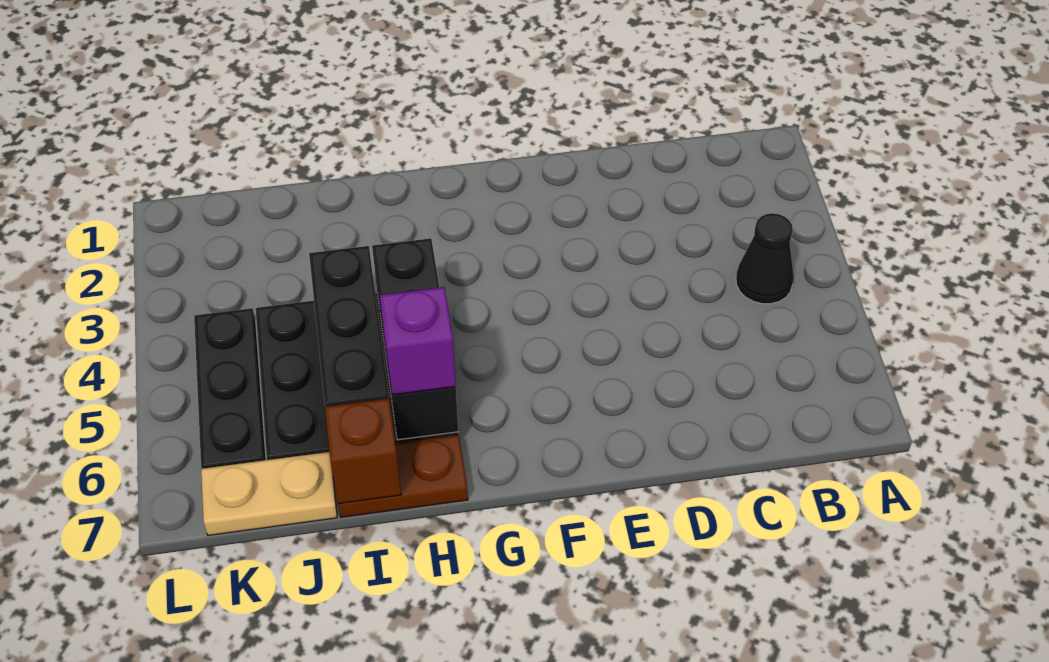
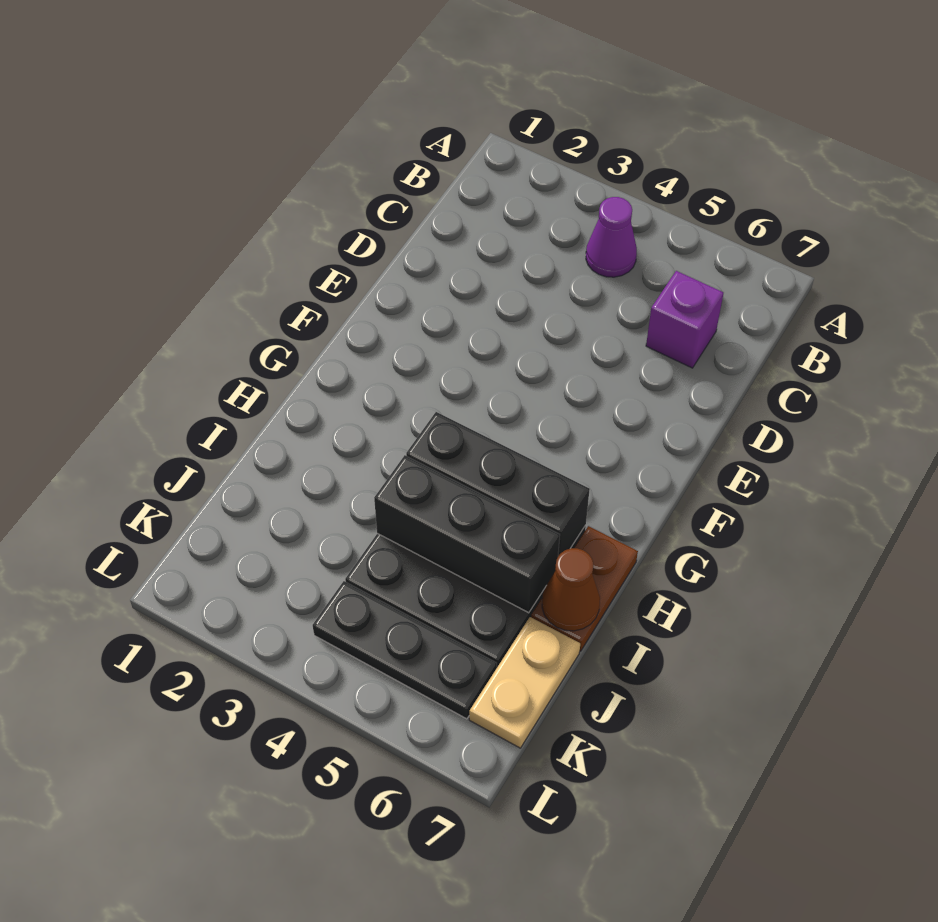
black 1x1 cone [736,213,794,304] -> purple 1x1 cone [586,197,637,277]
purple 1x1 brick [380,287,456,395] -> purple 1x1 brick moved to [646,271,723,368]
brown 1x1 brick [325,398,401,504] -> brown 1x1 cone [542,548,600,631]

